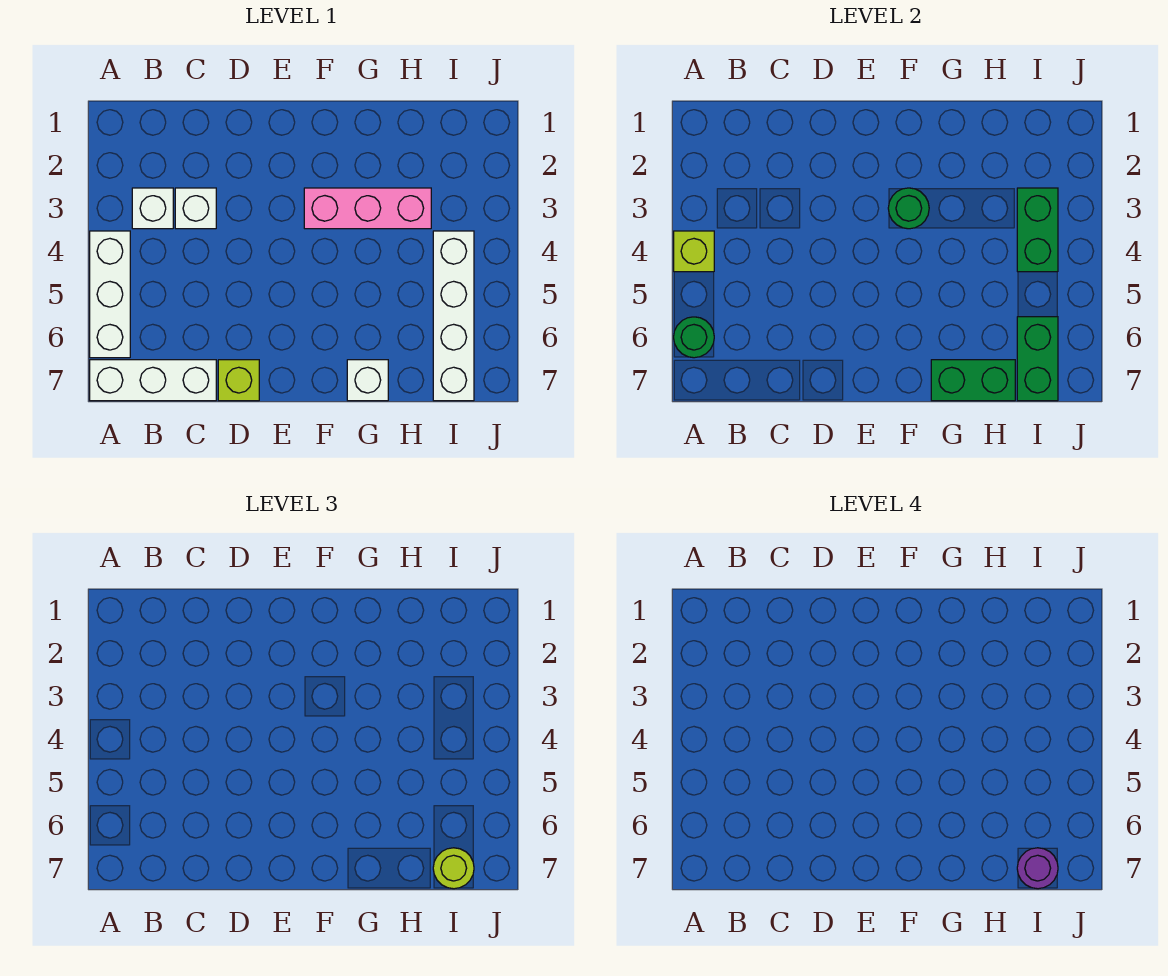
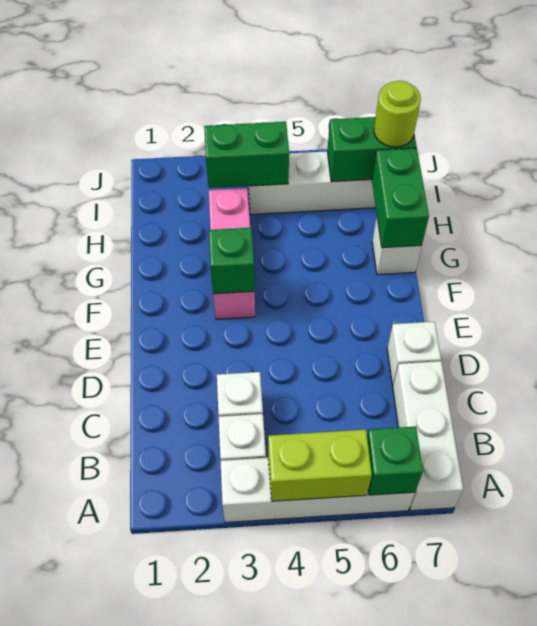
white 1x3 brick [90,231,130,358] -> white 1x4 brick [220,458,415,523]
lime 1x1 brick [674,231,714,272] -> lime 1x2 brick [268,430,372,501]
green 1x1 round brick [674,317,714,358] -> green 1x1 brick [367,426,423,495]
lime 1x1 brick [218,360,259,401] -> white 1x1 brick [387,322,441,385]
green 1x1 round brick [888,188,929,229] -> green 1x1 brick [209,228,255,294]
purple 1x1 round brick [1017,848,1058,889] -> none

